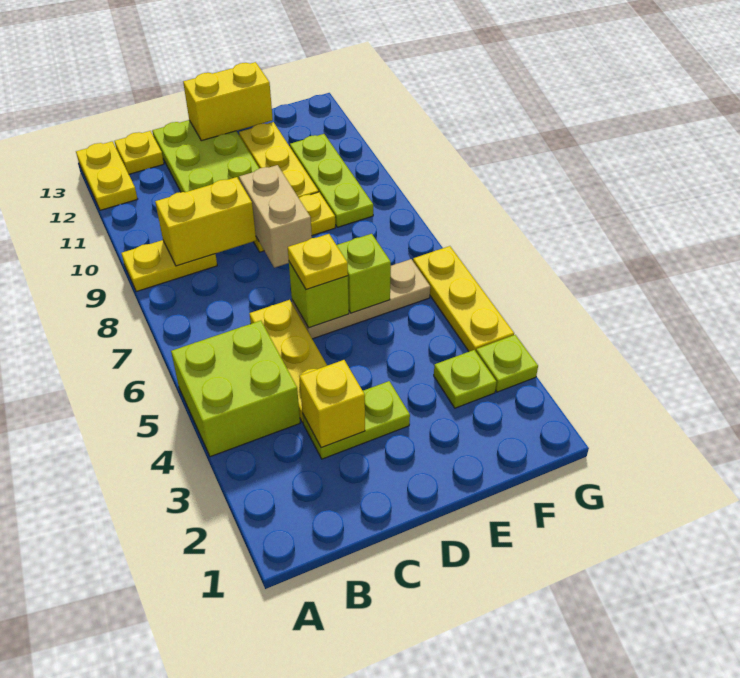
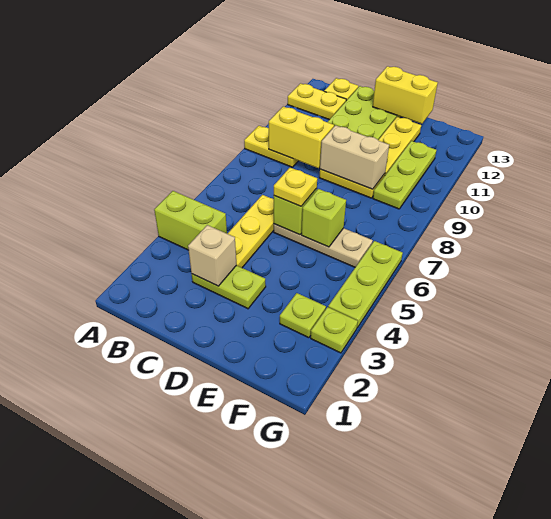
lime 2x2 brick [171,321,300,457] -> lime 1x2 brick [154,191,227,250]
yellow 1x2 plate [76,142,137,210] -> yellow 1x2 plate turned to [288,83,346,120]
yellow 1x1 brick [299,360,365,448] -> tan 1x1 brick [188,225,236,286]
tan 1x2 brick [239,165,312,268] -> tan 1x2 brick turned to [320,125,389,189]
yellow 1x3 plate [413,246,514,351] -> lime 1x3 plate [328,241,403,328]

